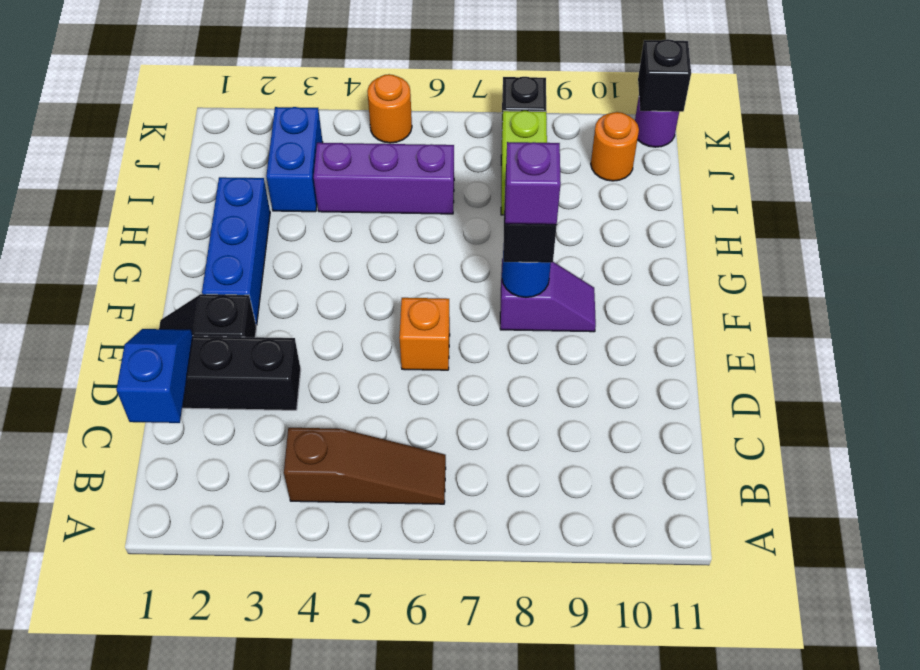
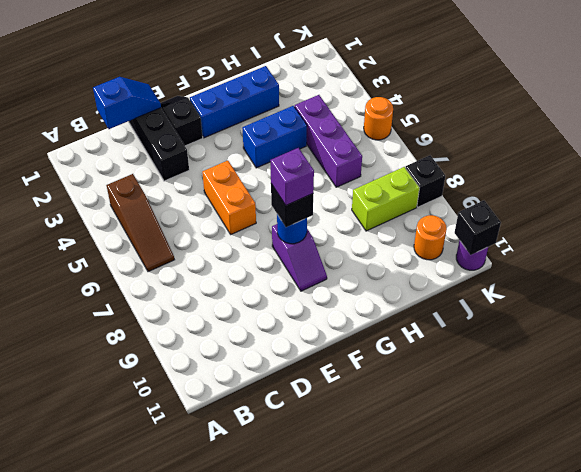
orange 1x1 brick [399,298,450,370] -> orange 1x2 brick [202,160,256,234]
blue 1x2 brick [266,107,323,212] -> blue 1x2 brick moved to [242,106,307,168]

